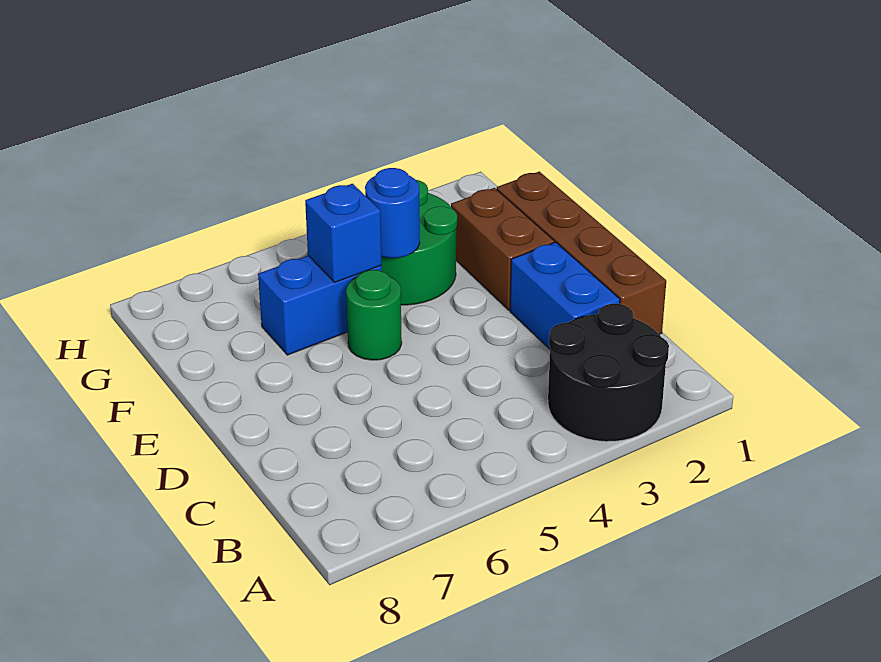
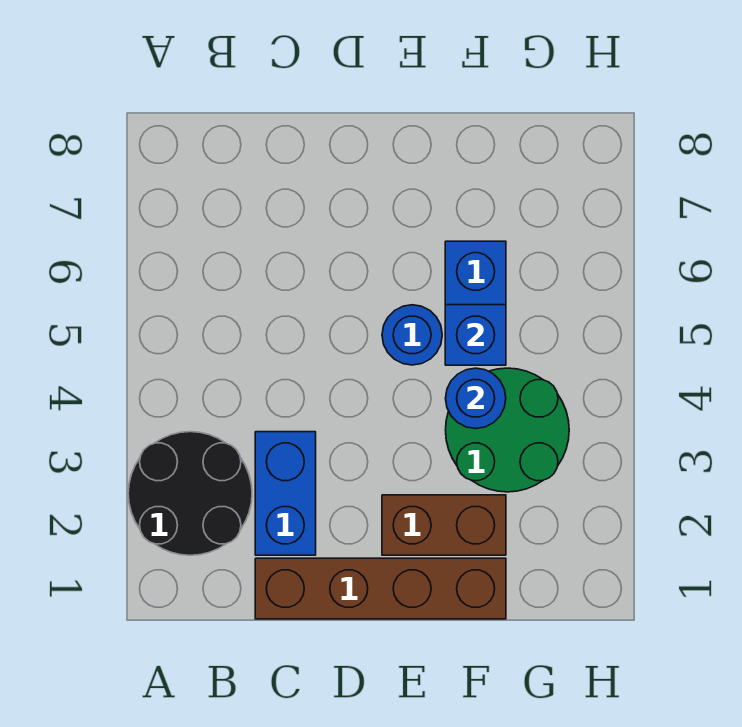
blue 1x2 brick [510,242,620,349] -> blue 1x2 brick turned to [255,432,316,555]
green 1x1 round brick [346,270,402,360] -> blue 1x1 round brick [382,305,442,365]

